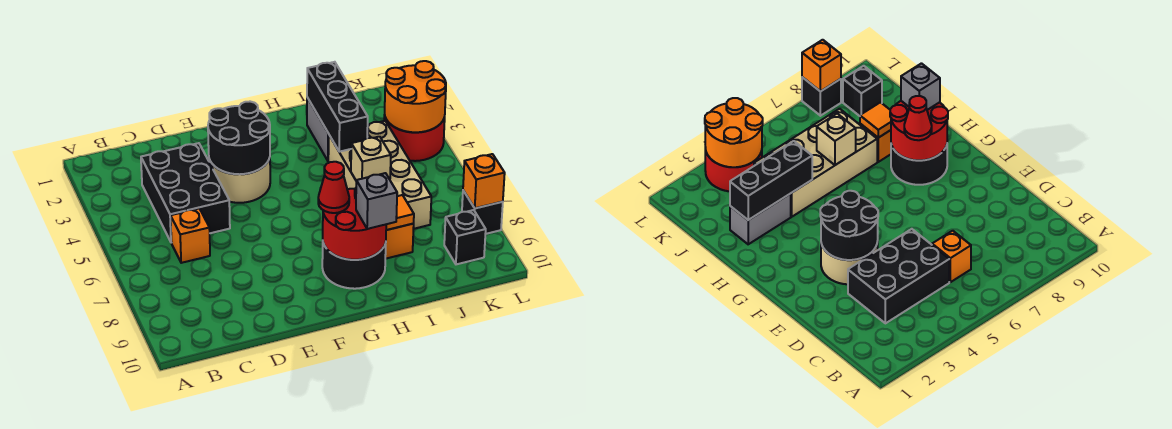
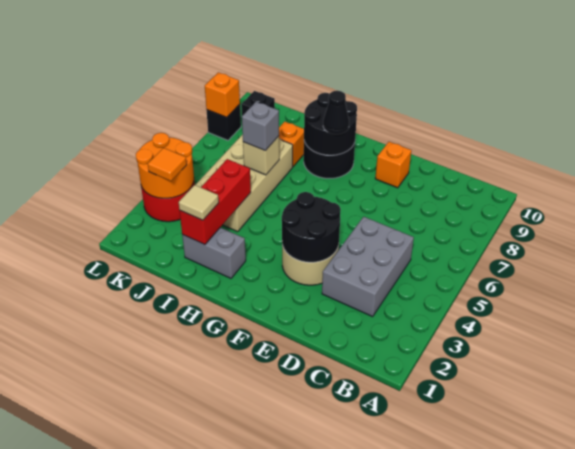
black 2x3 brick [141,143,230,243] -> grey 2x3 brick [322,217,414,317]
orange 1x1 brick [171,209,210,263] -> orange 1x1 brick moved to [375,142,411,188]
red 2x2 round brick [323,188,386,260] -> black 2x2 round brick [304,93,357,155]
red 1x1 cone [318,162,349,213] -> black 1x1 cone [323,91,349,134]
grey 1x1 brick [356,173,397,229] -> grey 1x1 brick moved to [242,102,279,151]
grey 1x2 brick [307,98,329,161] -> grey 1x2 brick turned to [182,228,246,278]
black 1x3 brick [307,62,368,152] -> red 1x3 brick [180,159,251,245]
none -> tan 1x1 tile [179,185,219,220]
orange 1x1 tile [386,195,414,230] -> orange 1x1 tile moved to [148,148,187,181]

